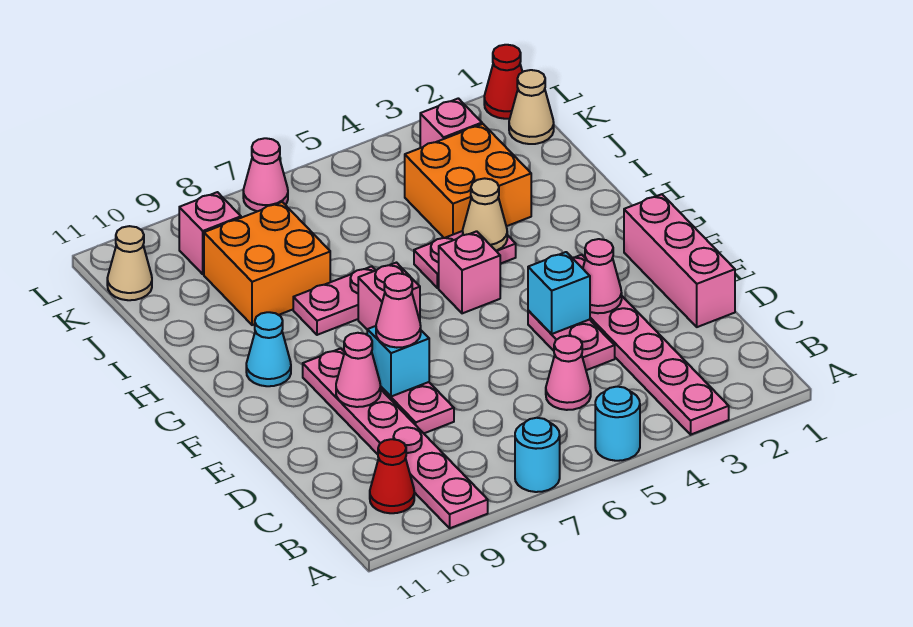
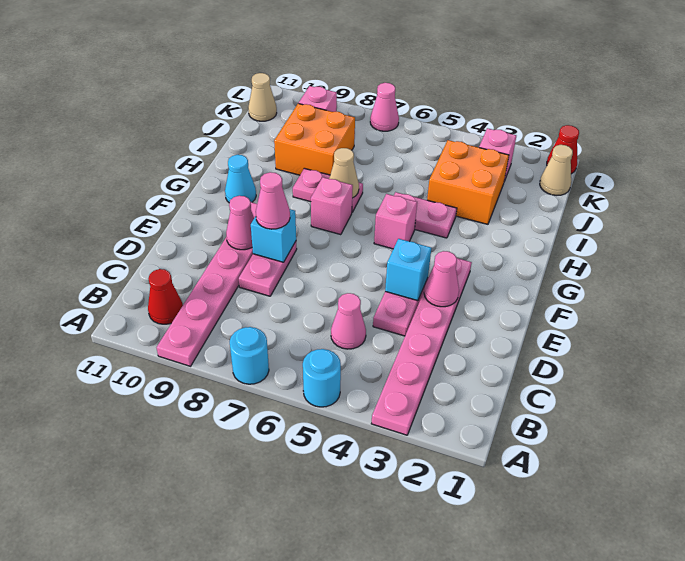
pink 1x3 brick [624,194,735,327] -> none
tan 1x1 cone [463,178,507,251] -> tan 1x1 cone moved to [329,148,359,198]

